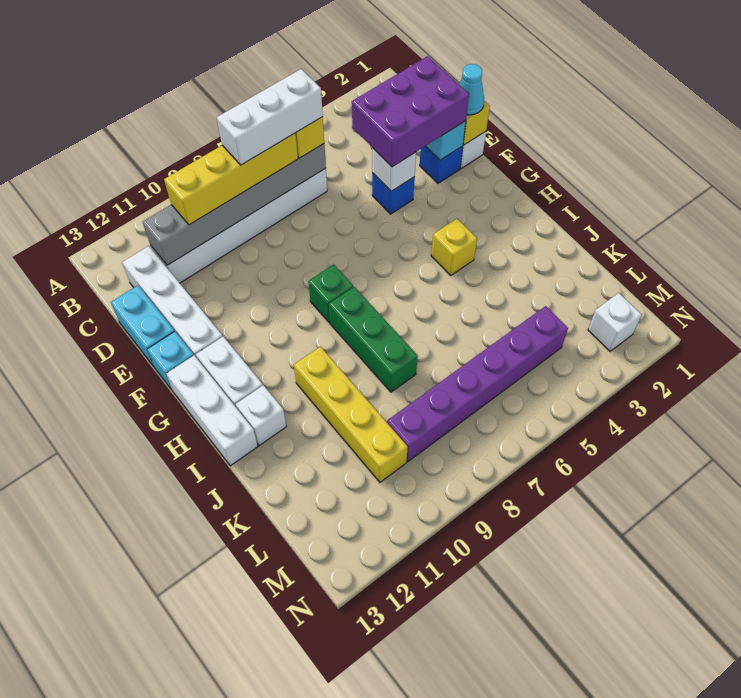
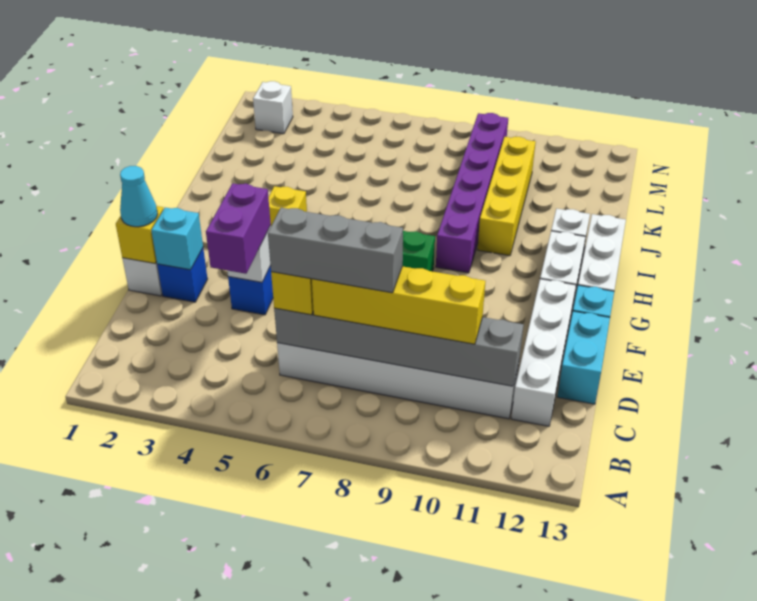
white 1x3 brick [217,69,323,165] -> grey 1x3 brick [268,208,403,293]
purple 2x3 brick [352,56,469,167] -> purple 1x2 brick [206,183,271,274]
green 1x3 brick [329,287,418,392] -> none
purple 1x6 brick [387,306,568,462] -> purple 1x6 brick turned to [436,113,508,273]

